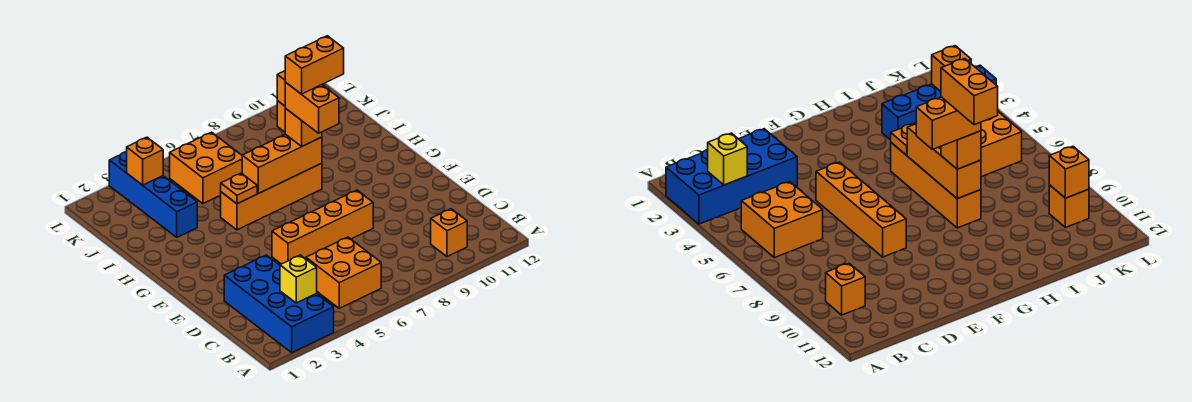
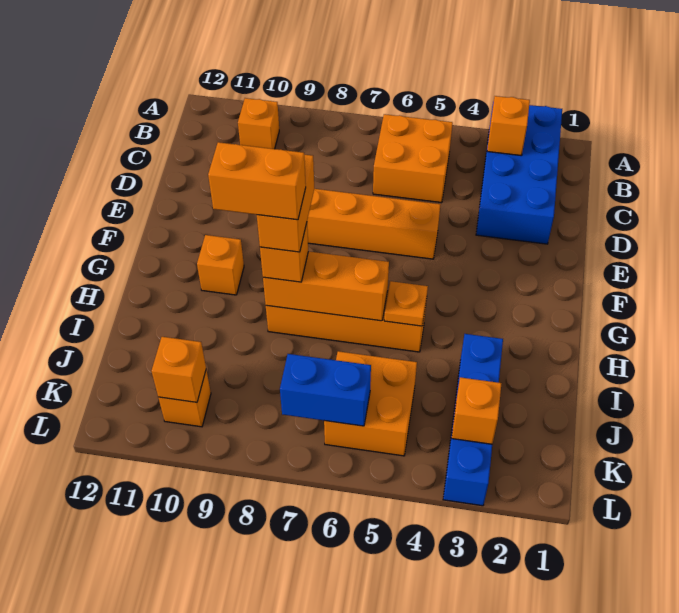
yellow 1x1 brick [280,255,317,303] -> orange 1x1 brick [487,96,530,156]
none -> orange 1x1 brick [197,235,244,295]
none -> blue 1x2 brick [280,354,371,426]

